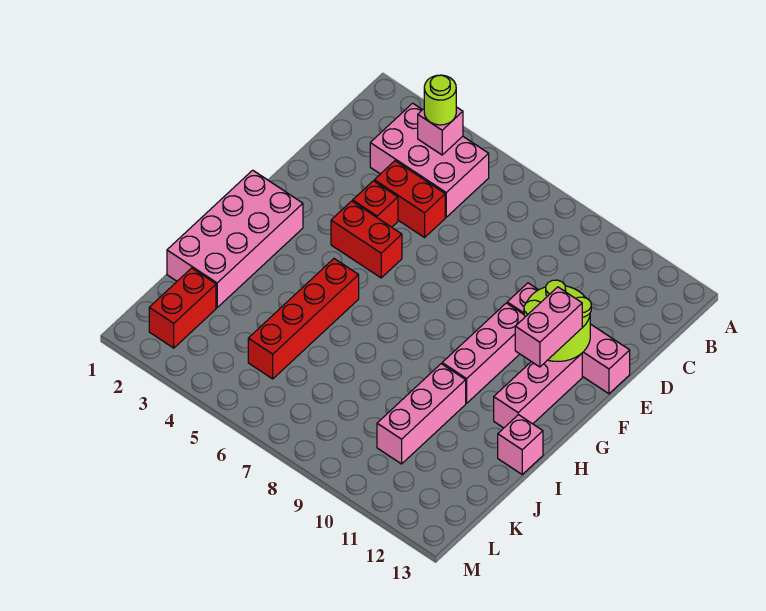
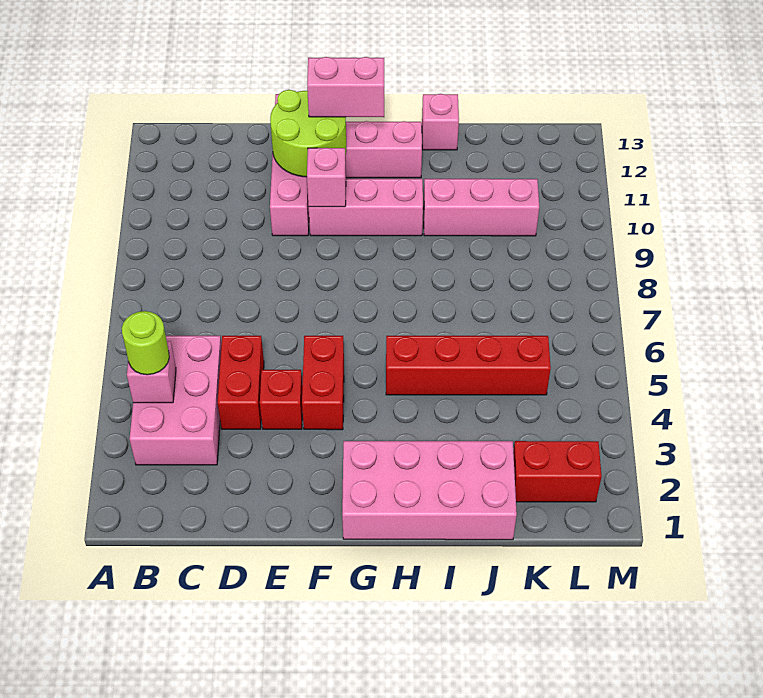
none -> pink 1x1 brick [307,148,346,207]

